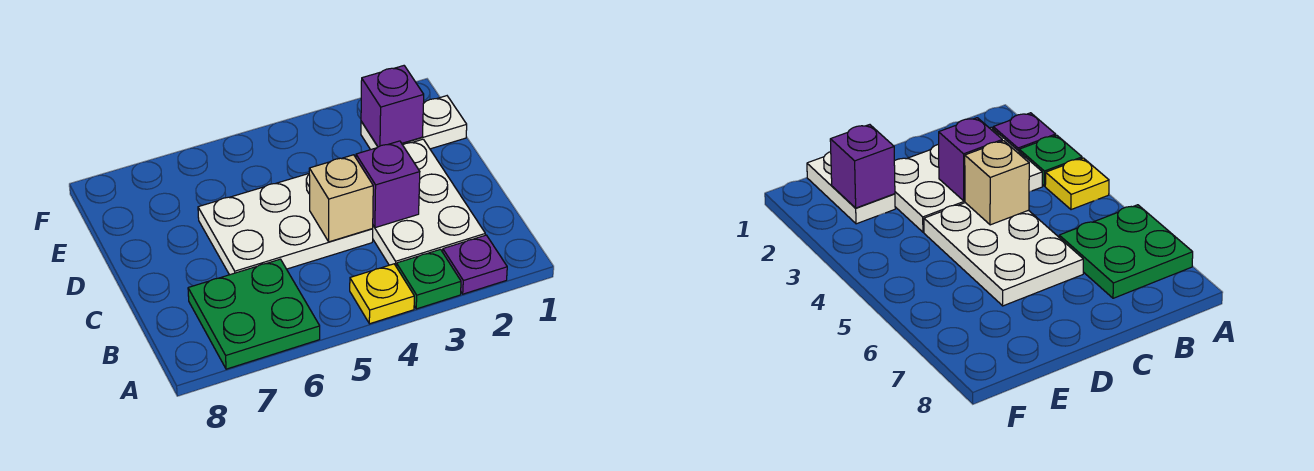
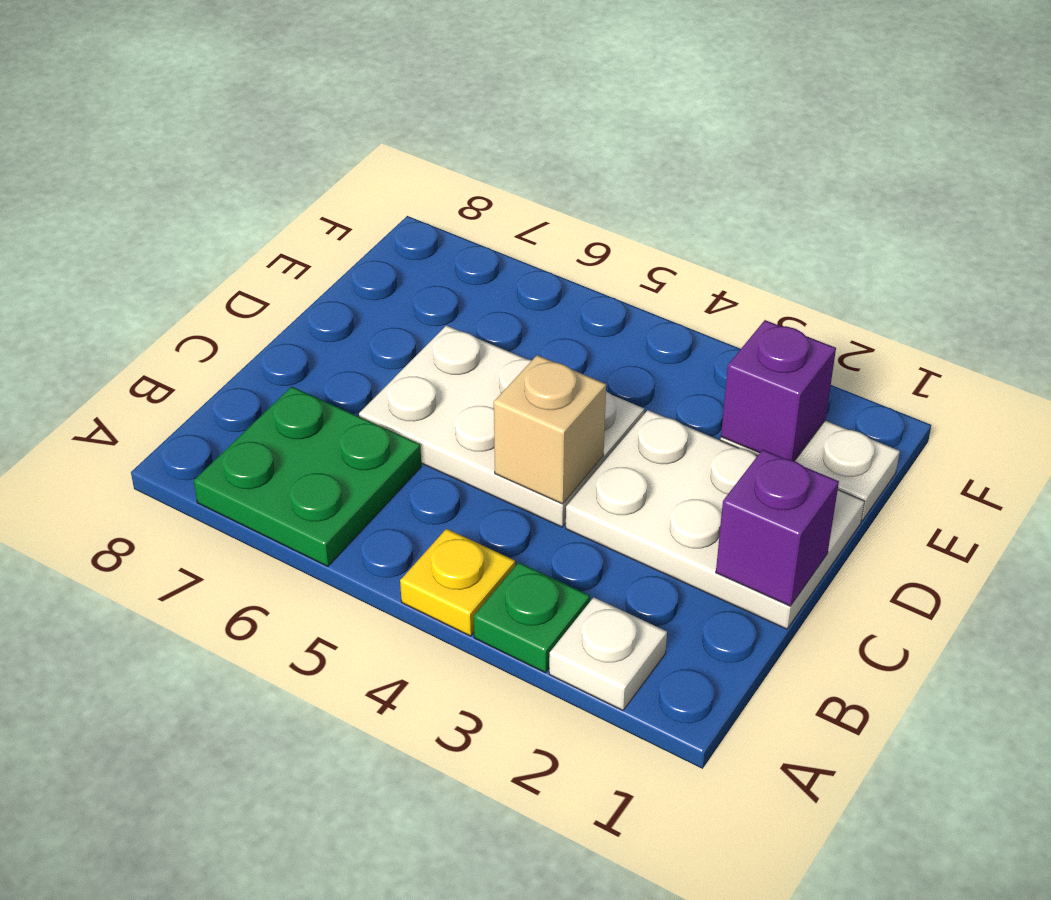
purple 1x1 plate [443,235,507,294] -> white 1x1 plate [549,597,667,710]
white 2x3 plate [373,139,485,266] -> white 2x3 plate turned to [566,410,865,629]
purple 1x1 brick [356,141,420,228] -> purple 1x1 brick moved to [716,450,839,606]

